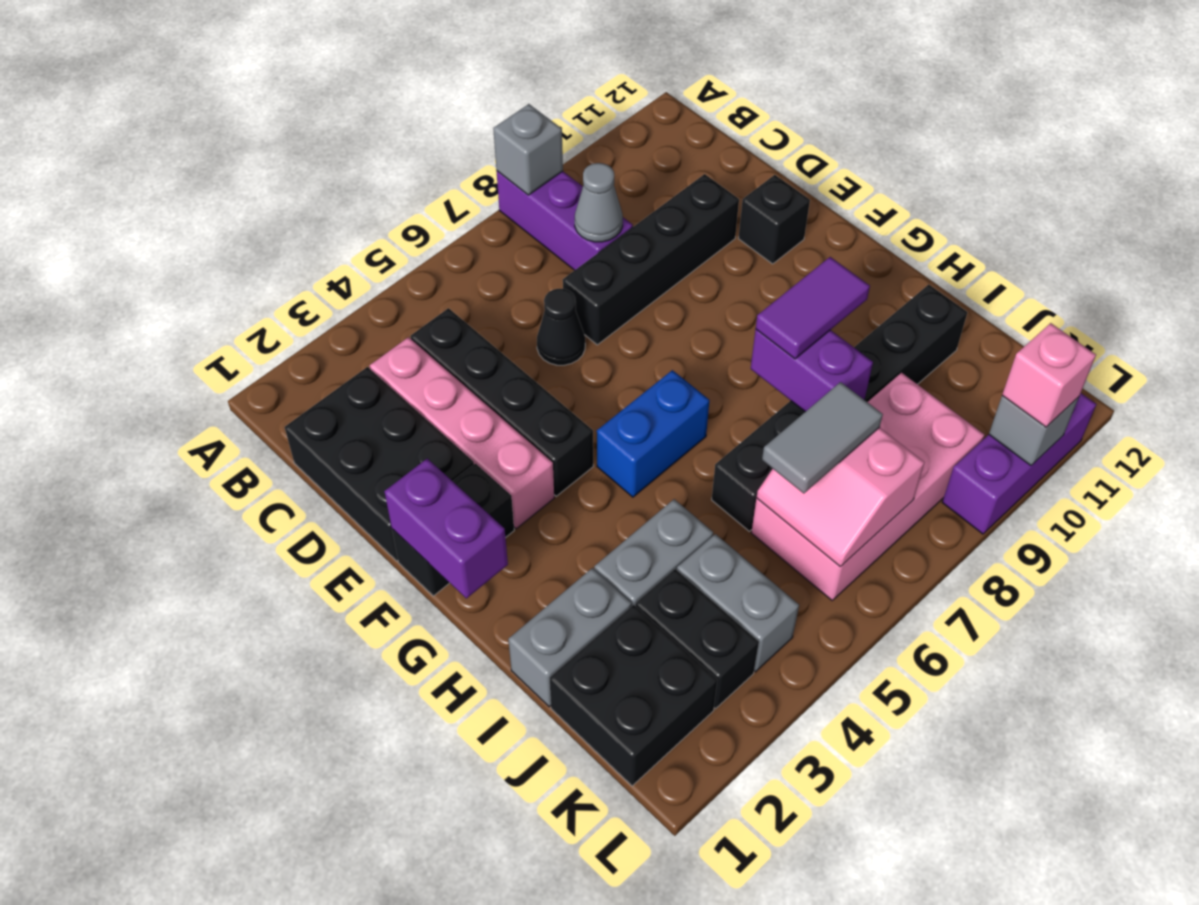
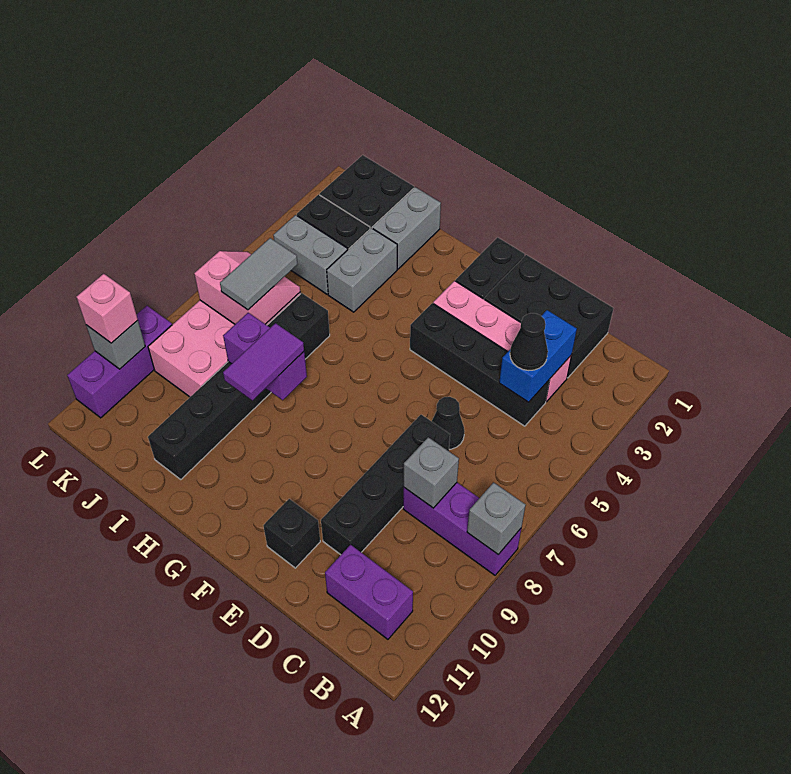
none -> black 1x1 cone [510,313,548,371]
grey 1x1 cone [575,163,623,242] -> grey 1x1 brick [404,437,459,508]
purple 1x2 brick [384,459,508,598] -> purple 1x2 brick moved to [325,545,413,639]
blue 1x2 brick [597,370,709,497] -> blue 1x2 brick moved to [499,310,577,402]

